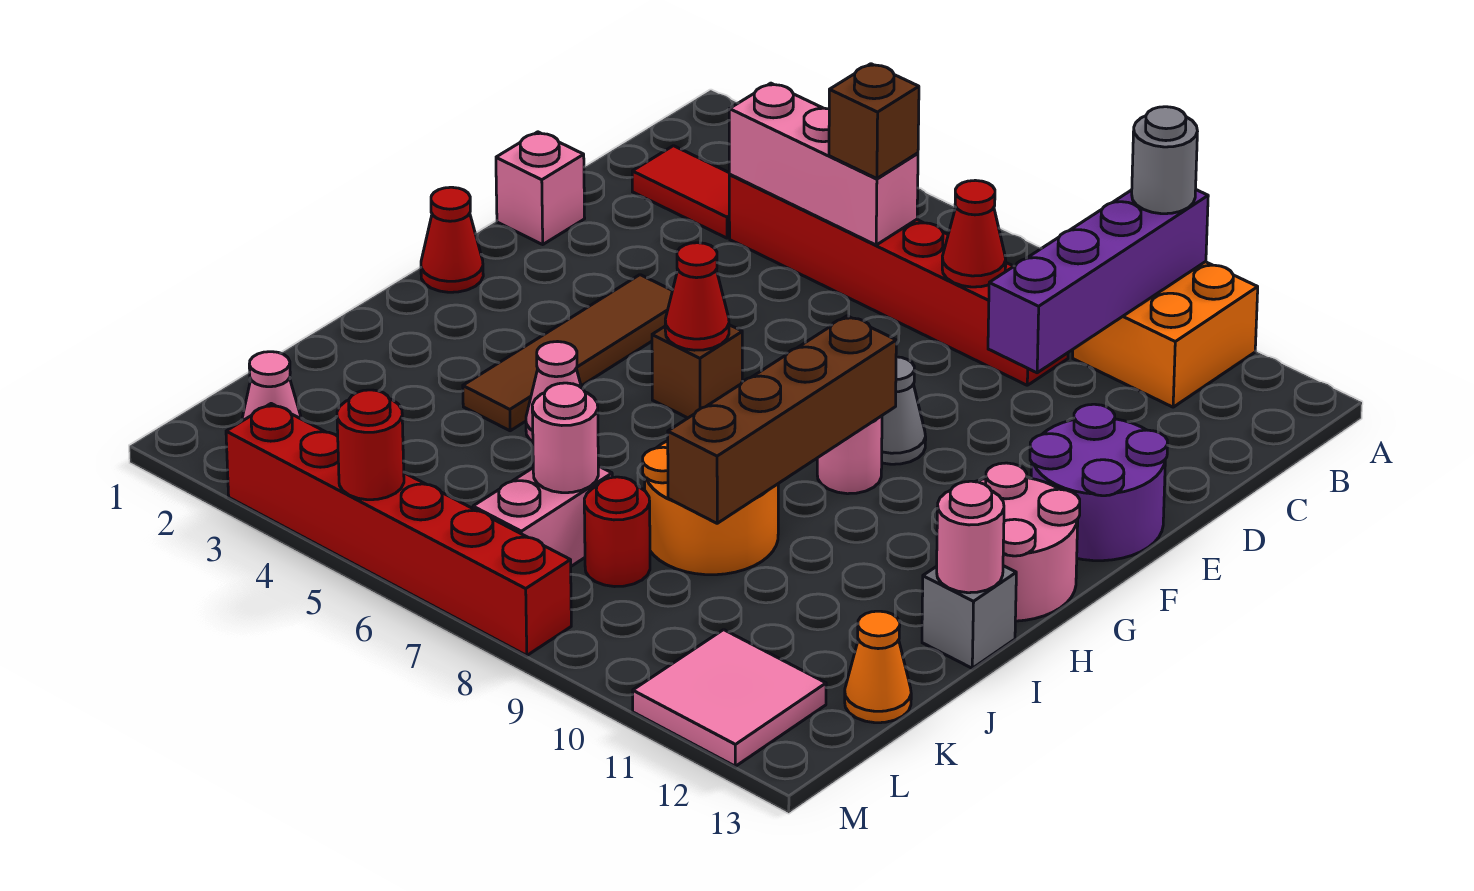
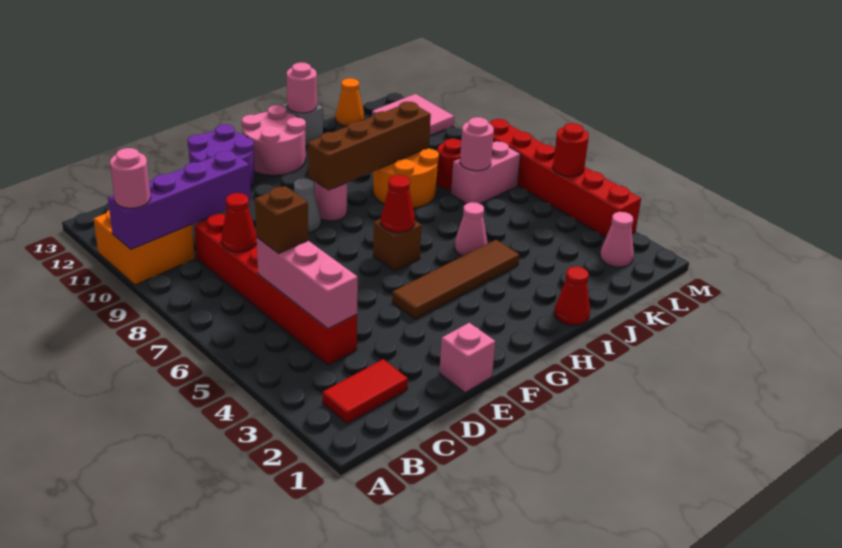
grey 1x1 round brick [1132,107,1197,214] -> pink 1x1 round brick [110,148,151,208]
red 1x2 tile [632,146,730,238] -> red 1x2 tile turned to [323,359,408,424]
red 1x1 cone [421,187,483,292] -> red 1x1 cone moved to [555,267,590,325]

